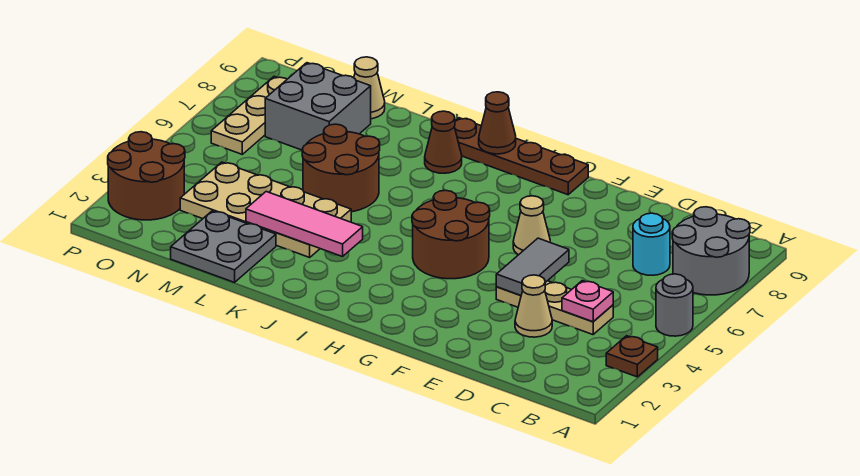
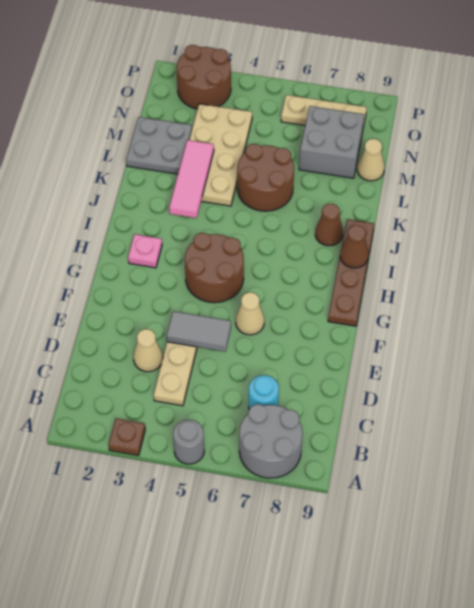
pink 1x1 plate [562,281,613,322] -> pink 1x1 plate moved to [128,234,162,268]

